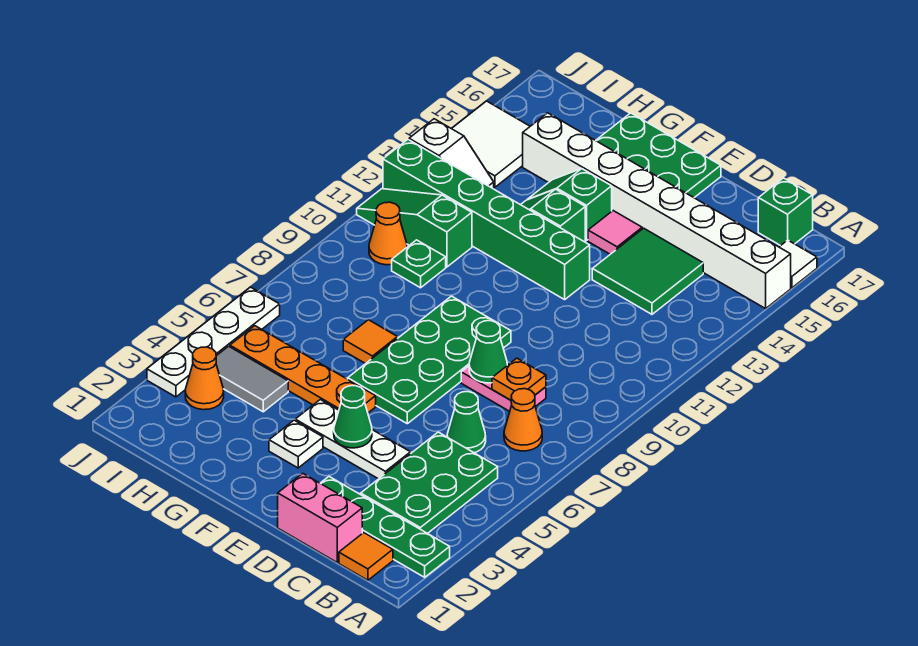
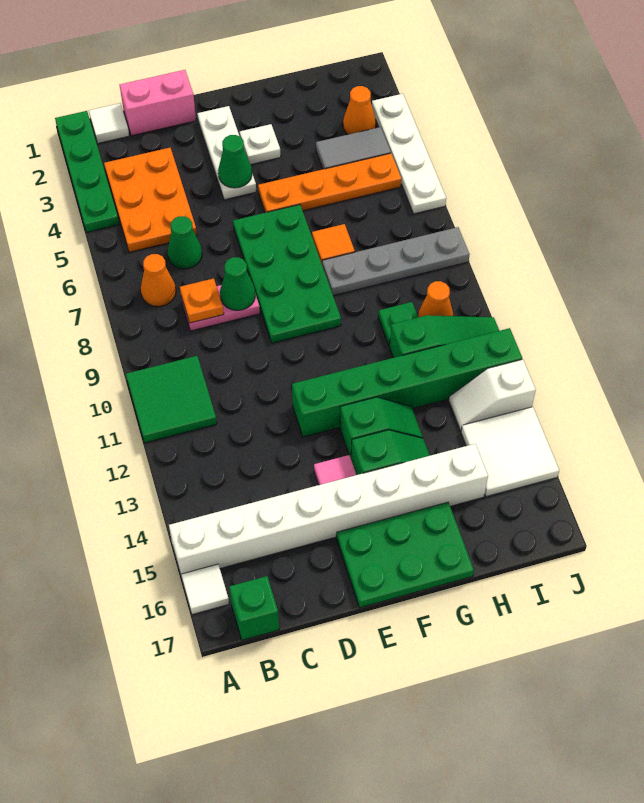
green 1x4 plate [320,477,450,577] -> green 1x4 plate turned to [55,111,119,232]
orange 1x1 tile [339,533,393,580] -> white 1x1 tile [89,103,129,143]
green 2x3 plate [361,432,498,534] -> orange 2x3 plate [104,148,197,252]
green 2x2 tile [592,228,703,314] -> green 2x2 tile moved to [126,356,217,443]
white 1x3 plate [295,400,410,479] -> white 1x3 plate turned to [197,106,256,200]
none -> grey 1x4 plate [322,227,470,296]

